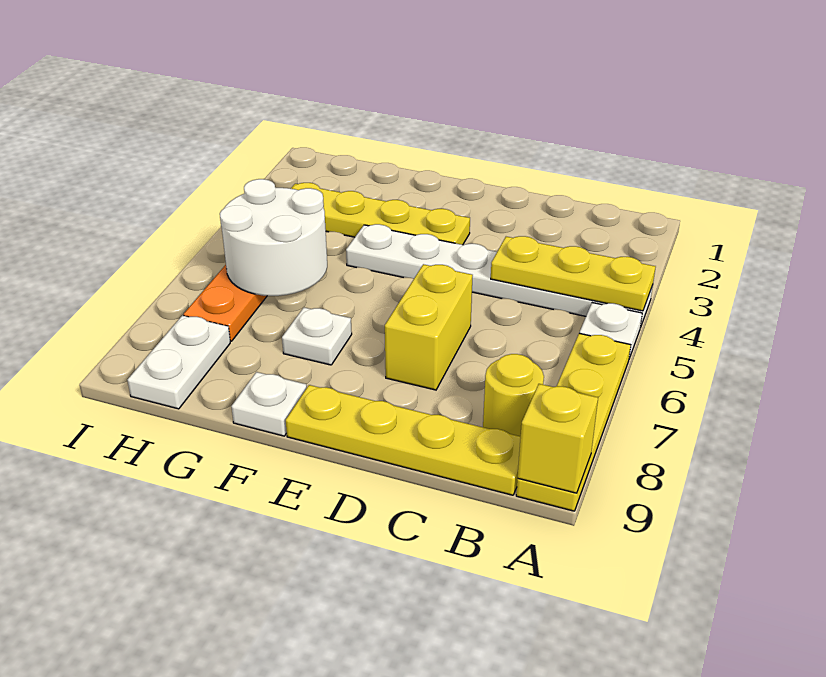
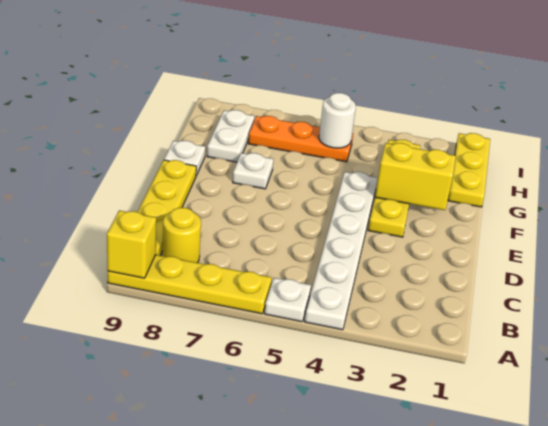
yellow 1x3 plate [491,236,656,311] -> yellow 1x3 plate moved to [448,133,490,207]
yellow 1x2 brick [385,264,473,390] -> yellow 1x2 brick moved to [375,143,456,210]
white 2x2 round brick [220,179,327,296] -> white 1x1 round brick [319,93,356,148]
white 1x2 plate [128,315,230,409] -> white 1x2 plate turned to [207,110,254,162]

